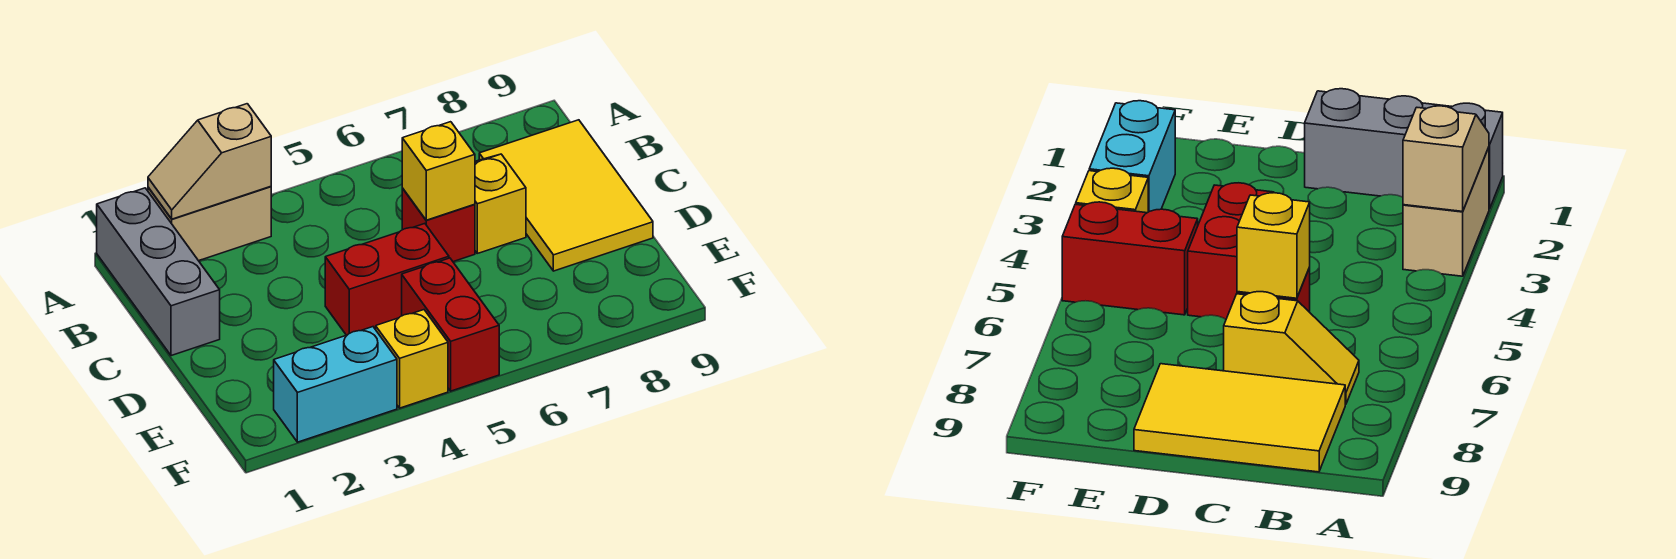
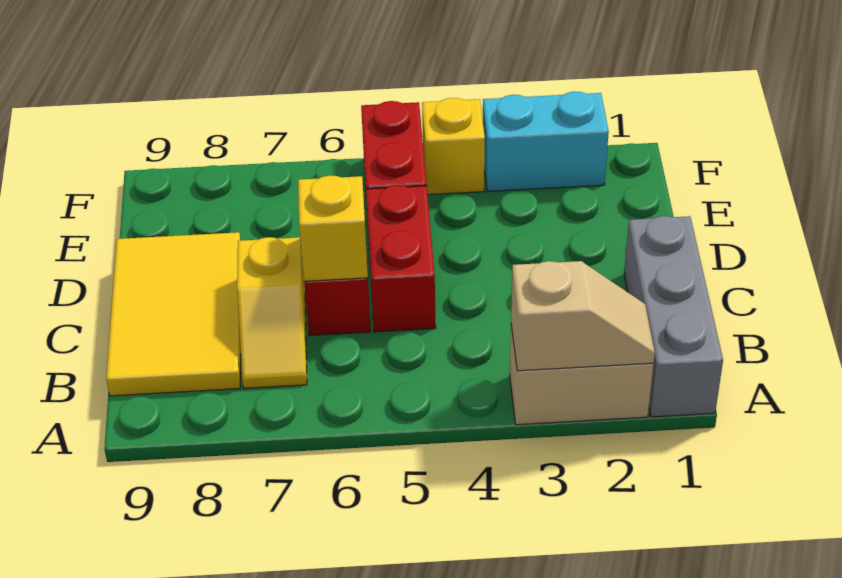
red 1x2 brick [325,224,449,335] -> red 1x2 brick turned to [366,185,436,332]

